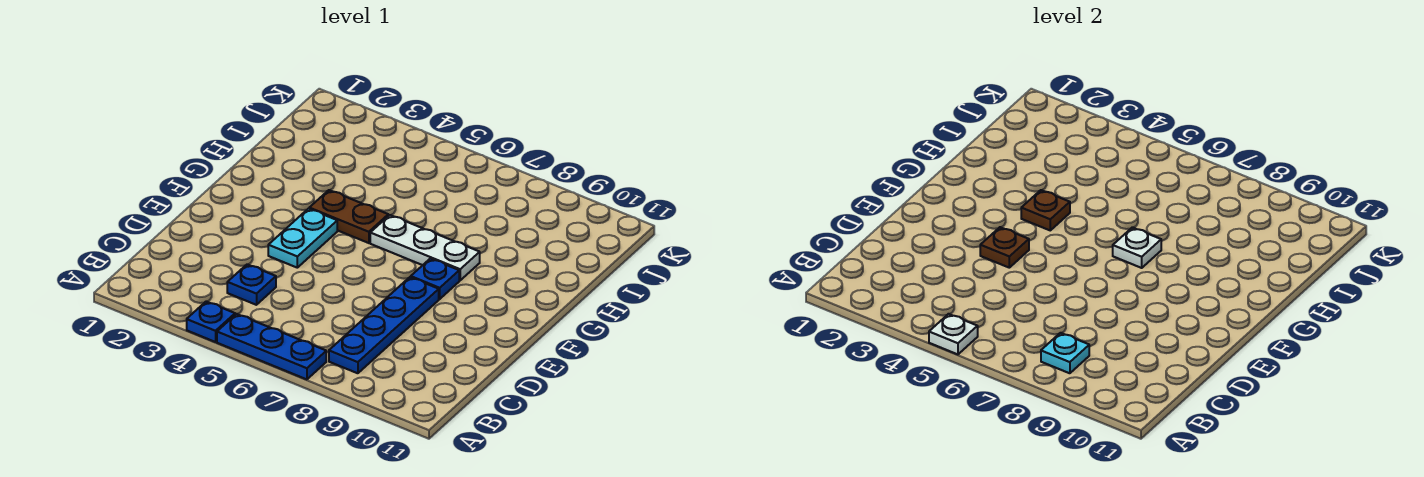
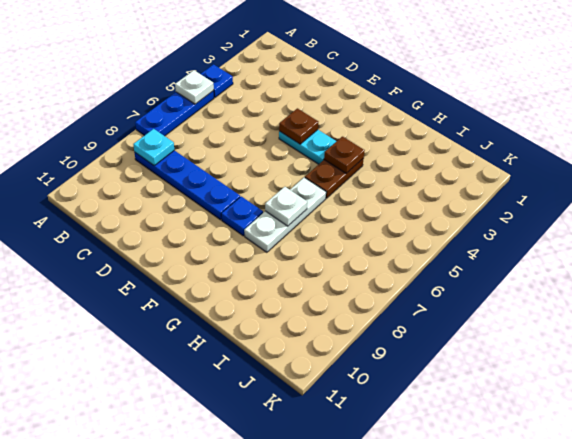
blue 1x1 plate [227,264,276,305] -> none

